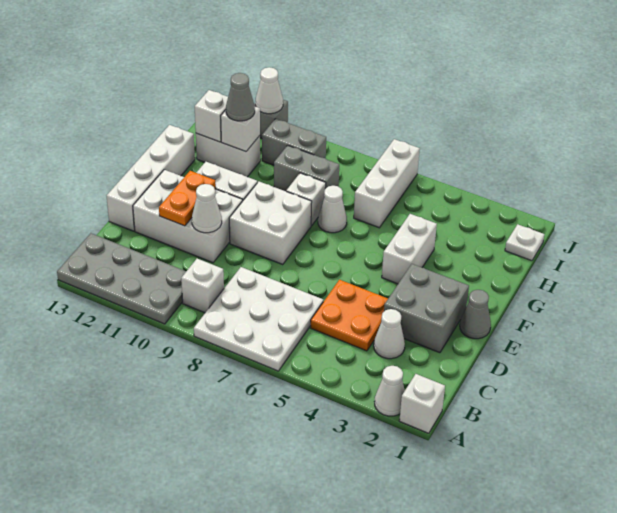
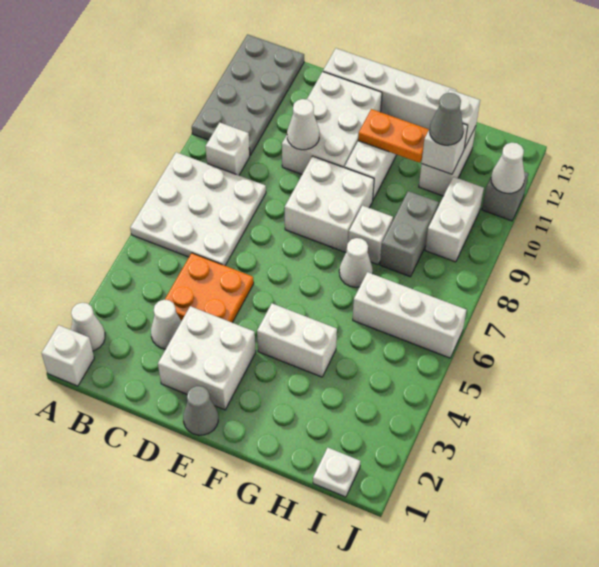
grey 2x2 brick [384,264,469,353] -> white 2x2 brick [158,306,256,410]
orange 1x2 plate [159,171,216,226] -> orange 1x2 plate moved to [358,109,429,163]
grey 1x2 brick [262,119,326,165] -> white 1x2 brick [425,177,484,262]

